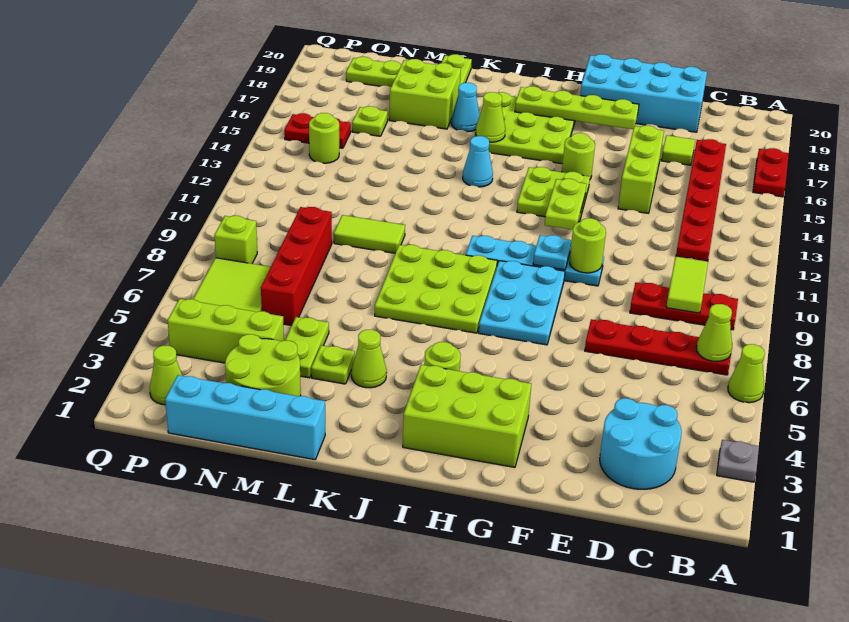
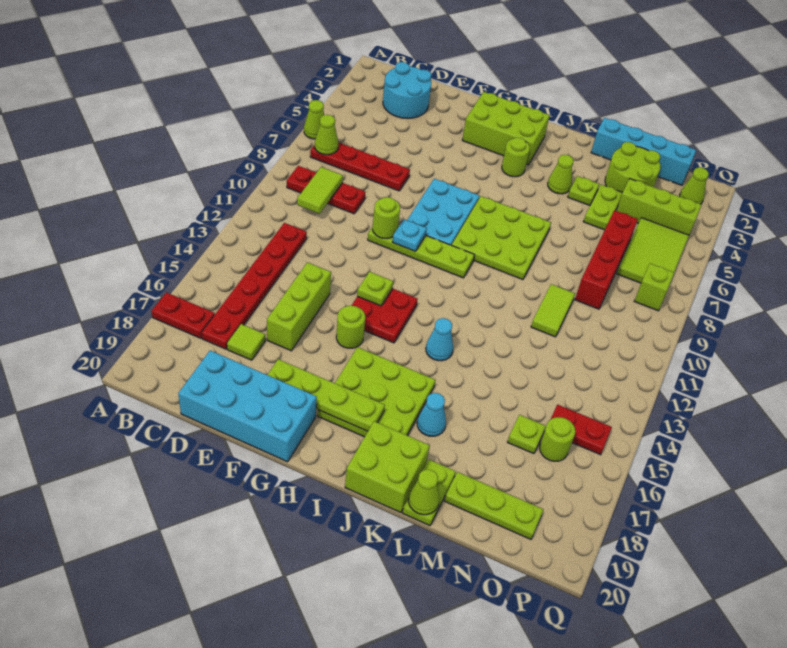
grey 1x1 plate [717,440,759,482] -> none
red 1x2 plate [753,148,789,197] -> red 1x2 plate turned to [152,292,215,338]
cyan 1x4 plate [466,236,604,286] -> lime 1x4 plate [368,225,474,278]
lime 1x2 plate [545,179,586,230] -> lime 1x1 plate [357,272,393,306]
lime 2x2 plate [517,167,590,222] -> red 2x2 plate [351,288,418,343]
lime 1x1 cone [476,92,505,142] -> lime 1x1 cone moved to [409,469,440,515]
lime 1x2 tile [334,215,405,253] -> lime 1x2 tile turned to [531,284,575,337]
lime 2x2 brick [389,59,461,129] -> lime 2x2 brick moved to [345,421,430,512]
lime 1x1 round brick [309,113,339,163] -> lime 1x1 round brick moved to [540,417,576,461]

